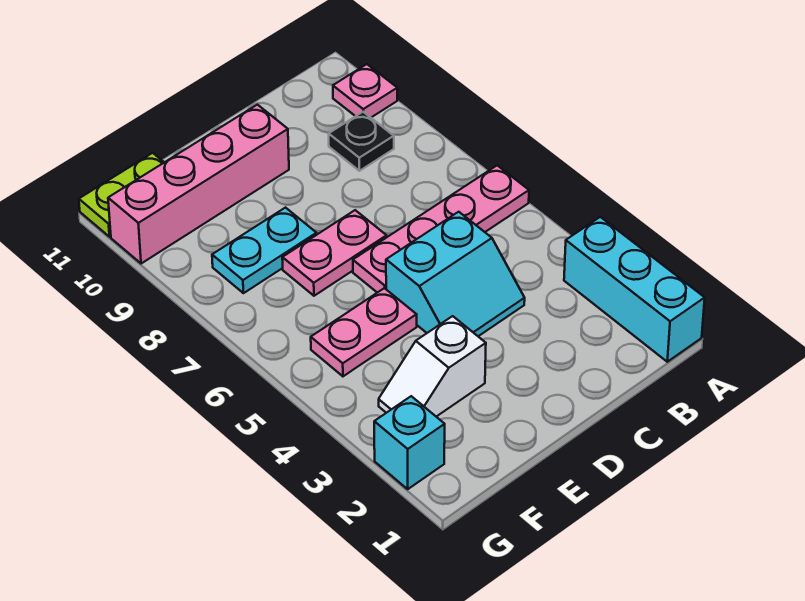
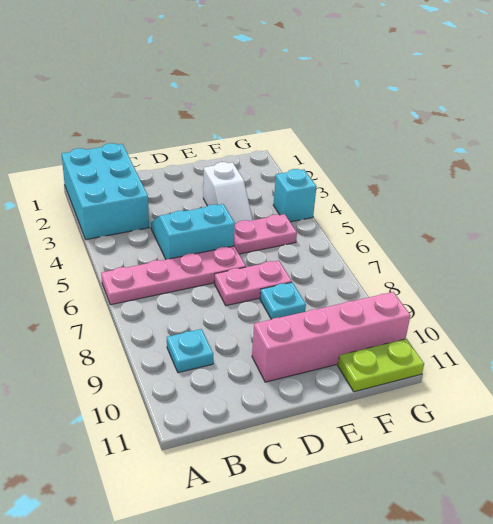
cyan 1x3 brick [564,217,705,362] -> cyan 2x3 brick [62,143,149,240]
pink 1x1 plate [333,64,397,117] -> none
black 1x1 plate [329,112,394,171] -> cyan 1x1 plate [167,329,213,373]
white 1x2 slope [379,316,486,417] -> white 1x2 slope turned to [203,162,253,224]
cyan 1x2 plate [212,208,317,293] -> cyan 1x1 plate [260,282,306,319]
cyan 1x1 brick [374,396,445,489] -> cyan 1x1 brick moved to [273,169,317,222]

